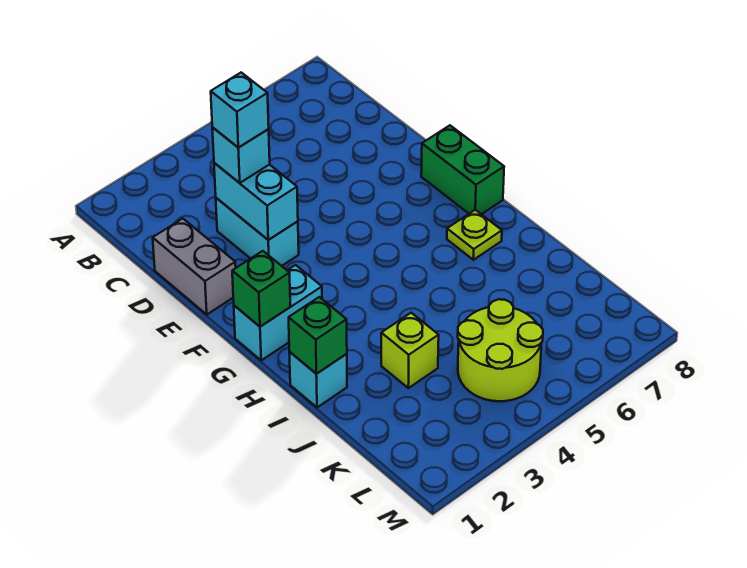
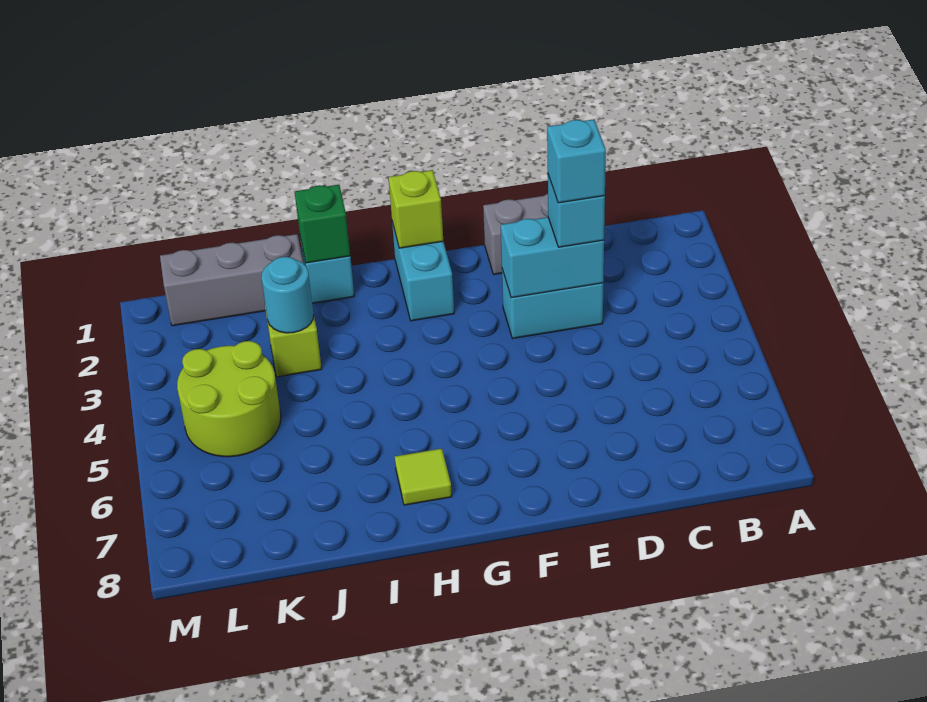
green 1x2 brick [421,125,504,214] -> none
green 1x1 brick [232,251,290,327] -> lime 1x1 brick [388,170,443,248]
lime 1x1 plate [447,210,502,260] -> lime 1x1 tile [395,448,452,505]
none -> grey 1x3 brick [160,234,303,326]
none -> cyan 1x1 round brick [262,257,314,333]

